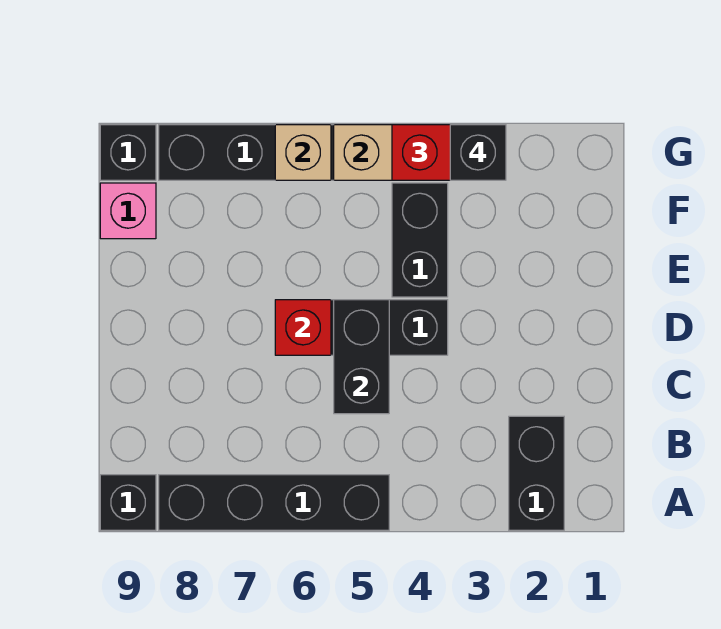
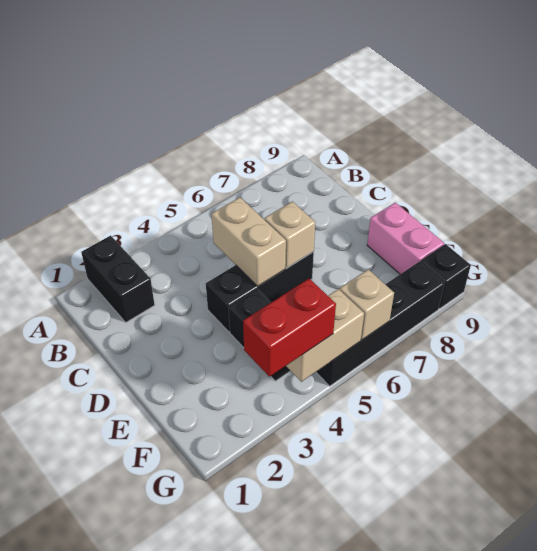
black 1x4 brick [159,475,389,530] -> none
black 1x1 brick [100,475,156,530] -> none
black 1x2 brick [334,300,389,414] -> tan 1x2 brick [211,197,286,287]
red 1x1 brick [275,300,331,355] -> tan 1x1 brick [265,201,315,268]
pink 1x1 brick [100,183,156,239] -> pink 1x2 brick [367,203,444,274]
black 1x1 brick [450,125,506,180] -> none

